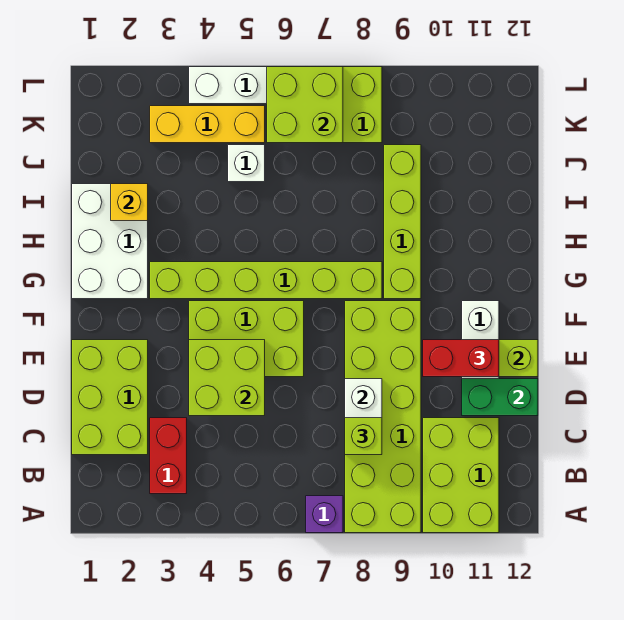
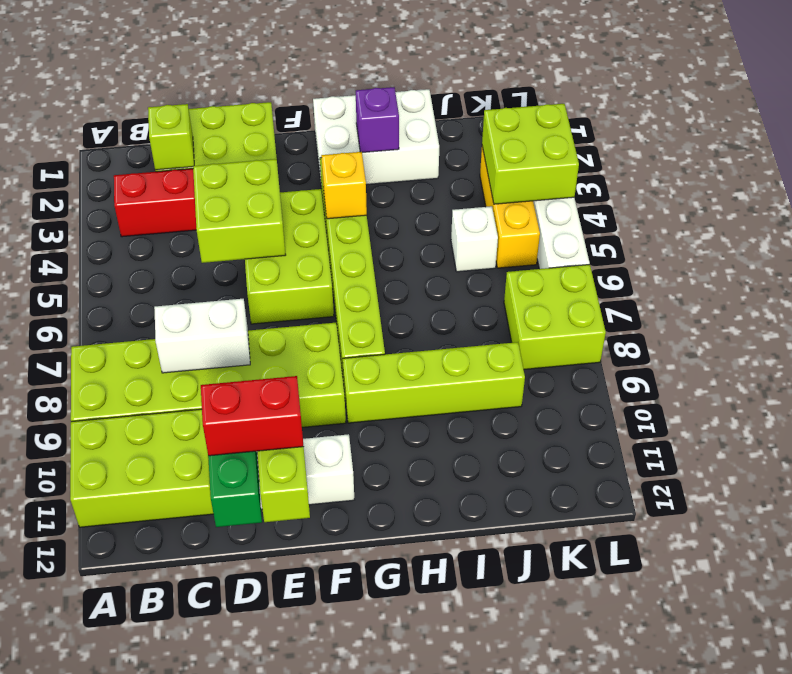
purple 1x1 brick [306,496,343,533] -> purple 1x1 brick moved to [356,87,399,153]
lime 1x1 brick [345,418,382,455] -> lime 1x1 brick moved to [148,104,194,170]
red 1x2 brick [423,340,499,377] -> red 1x2 brick turned to [201,376,304,456]
yellow 1x1 brick [111,184,148,221] -> yellow 1x1 brick moved to [321,152,367,219]
lime 2x2 brick [267,67,343,143] -> lime 2x2 brick moved to [482,104,579,204]

